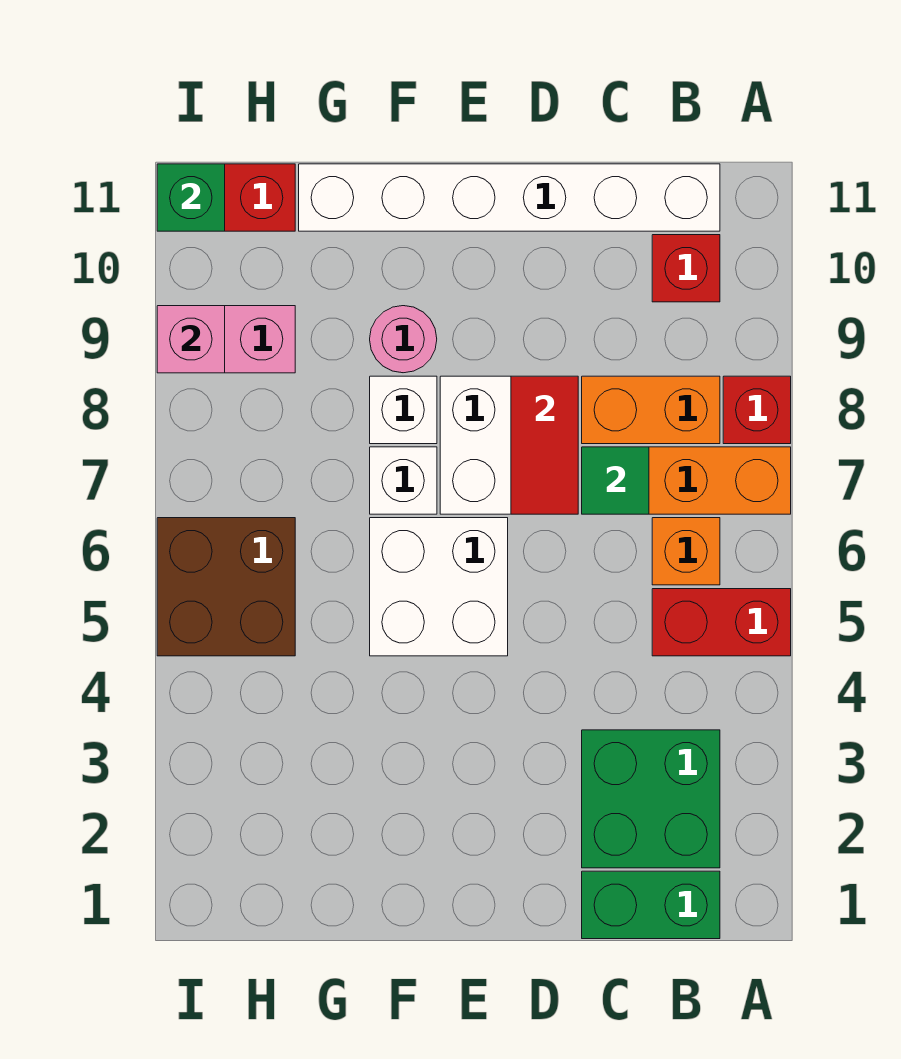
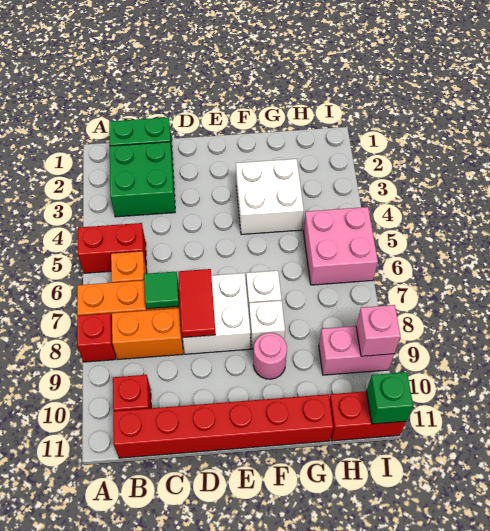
white 1x6 brick [299,164,720,231] -> red 1x6 brick [113,394,333,458]
white 2x2 brick [370,518,508,656] -> white 2x2 brick moved to [236,159,304,234]
brown 2x2 brick [157,518,295,656] -> pink 2x2 brick [303,207,378,285]

